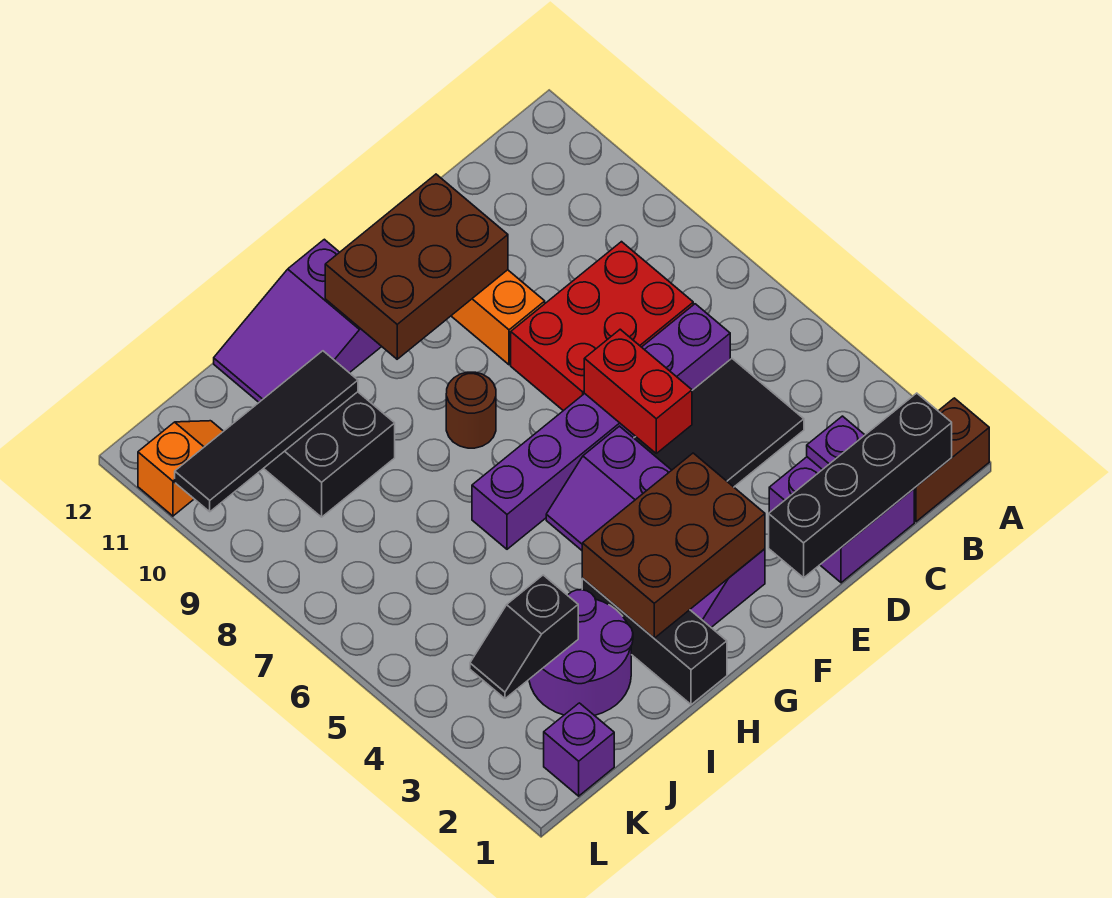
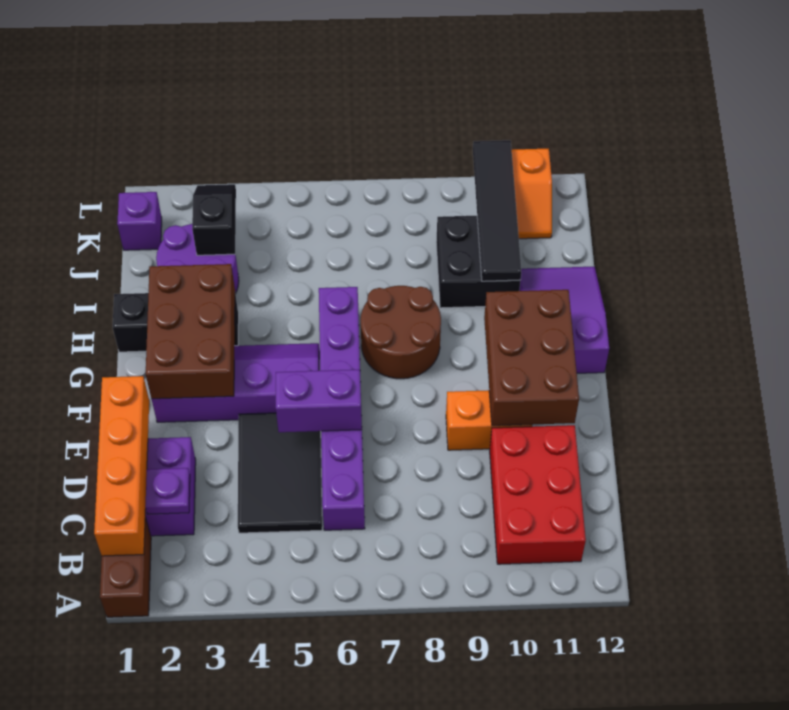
black 1x4 brick [769,393,952,578] -> orange 1x4 brick [94,376,149,556]
red 2x3 brick [511,242,693,411] -> red 2x3 brick moved to [490,425,586,564]
red 1x2 brick [584,329,692,453] -> purple 1x2 brick [276,370,362,432]
brown 1x1 round brick [446,372,496,448] -> brown 2x2 round brick [361,286,441,379]

